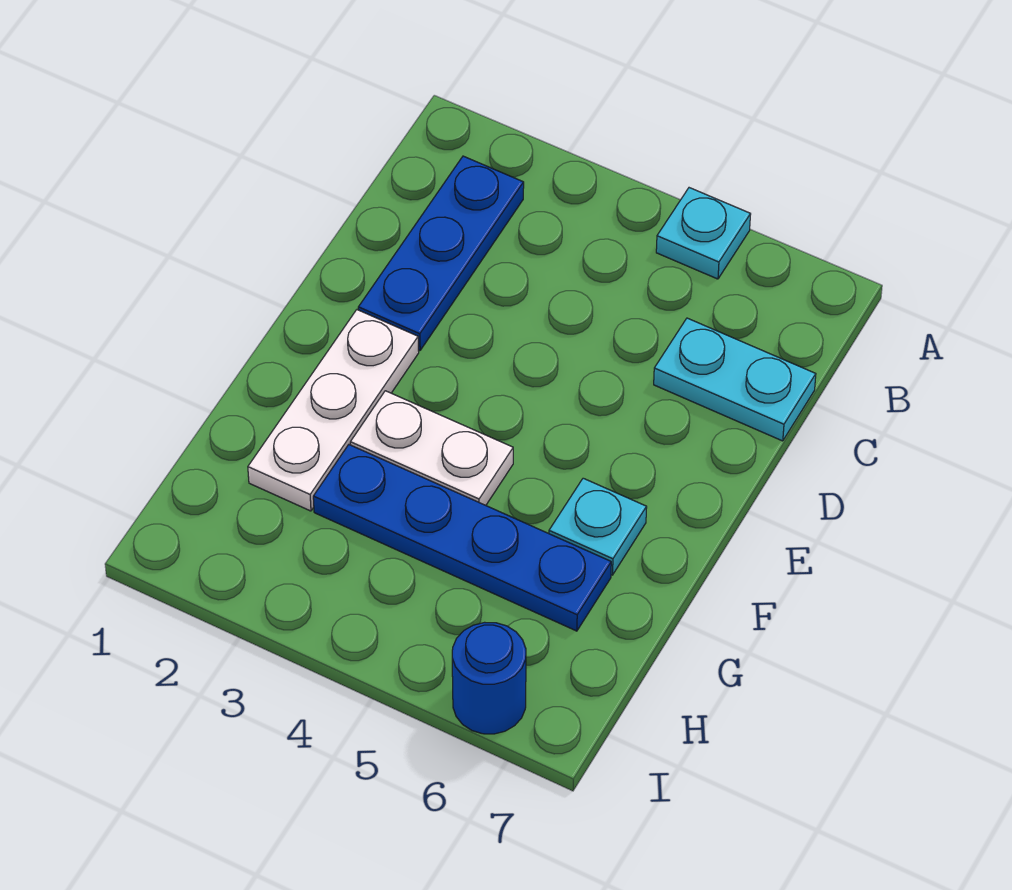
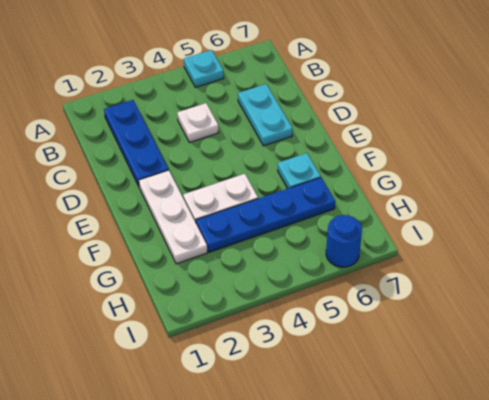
none -> white 1x1 plate [177,103,219,142]
cyan 1x2 plate [654,318,816,441] -> cyan 1x2 plate turned to [238,84,293,146]

